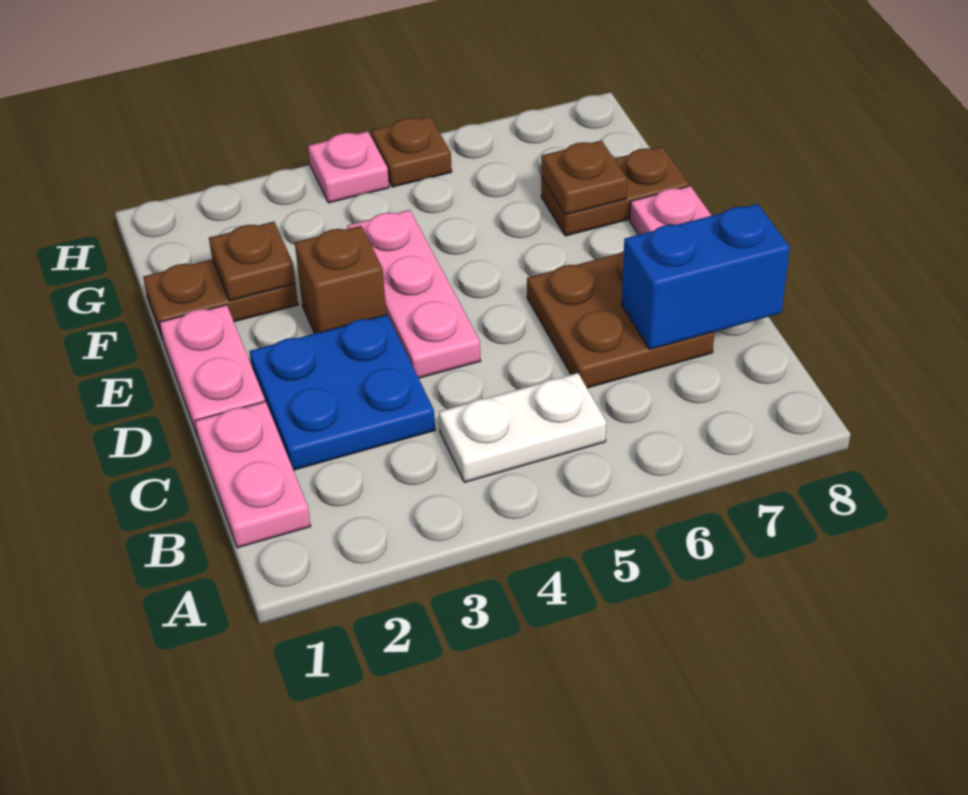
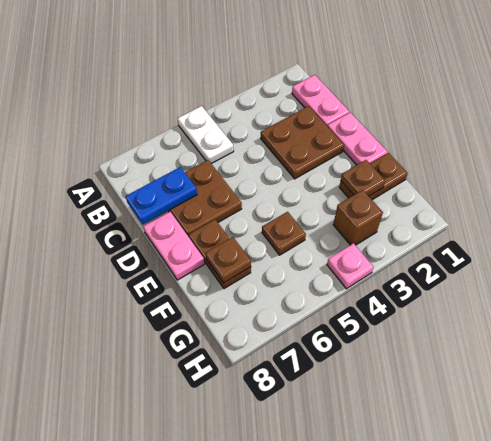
white 1x2 plate [439,373,606,482] -> white 1x2 plate turned to [178,106,234,164]
blue 2x2 plate [249,315,435,470] -> brown 2x2 plate [261,106,344,179]
blue 1x2 brick [622,204,790,349] -> blue 1x2 plate [126,167,197,225]
pink 1x3 plate [347,210,481,378] -> none
brown 1x1 brick [295,226,386,334] -> brown 1x1 brick moved to [333,190,383,245]
brown 1x2 plate [541,147,689,236] -> brown 1x2 plate turned to [189,220,251,289]
brown 1x1 plate [371,117,452,187] -> brown 1x1 plate moved to [262,212,306,255]

